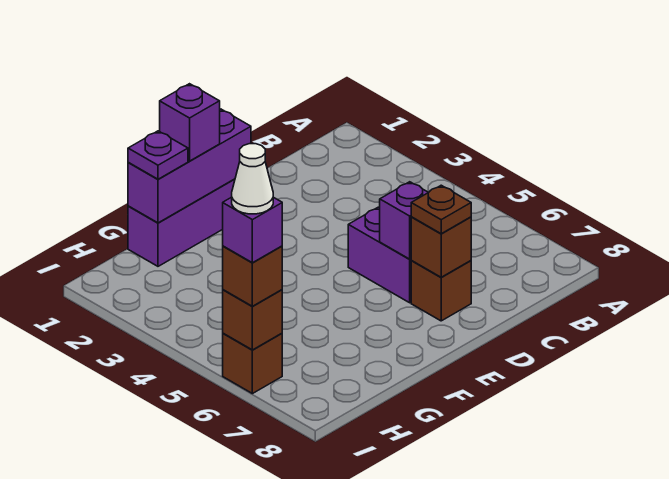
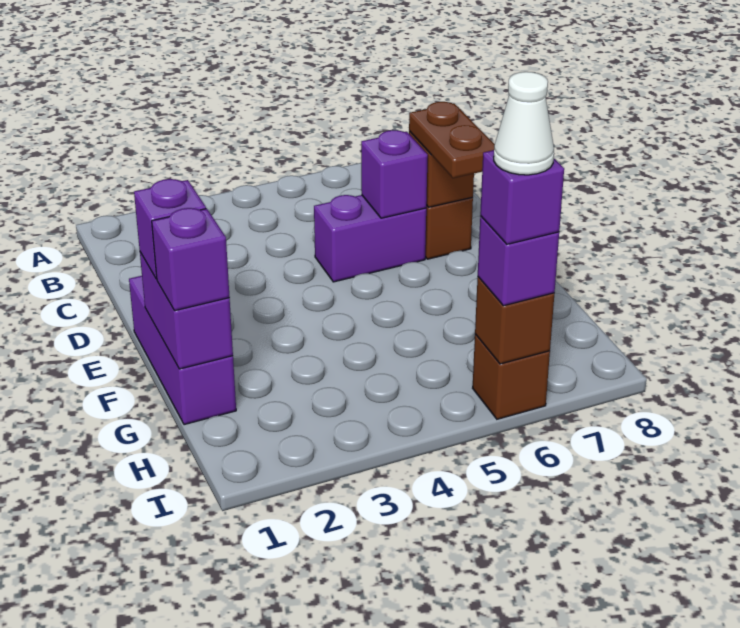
brown 1x1 plate [411,185,471,234] -> brown 1x2 plate [409,102,495,178]
purple 1x3 brick [128,109,251,223] -> purple 1x2 brick [140,252,233,369]
purple 1x1 plate [128,131,188,179] -> purple 1x1 brick [152,208,230,311]
brown 1x1 brick [223,246,282,306] -> purple 1x1 brick [478,216,559,306]

